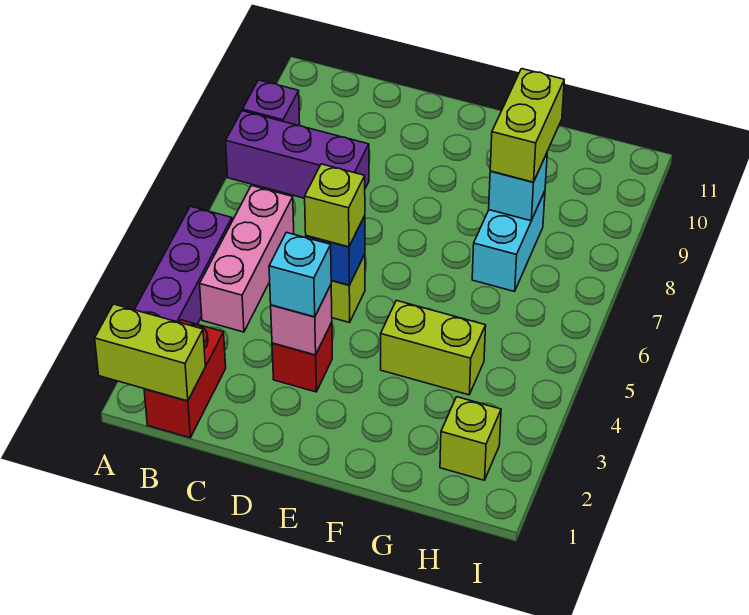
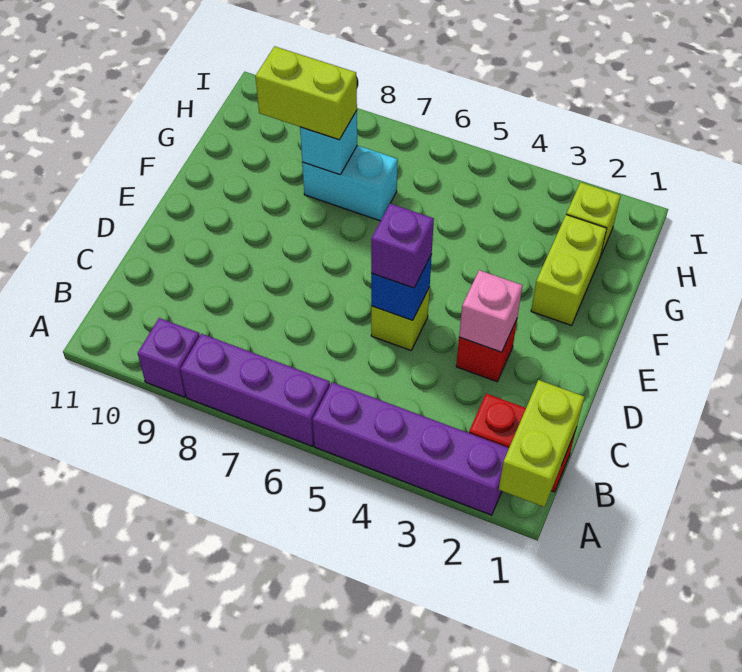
purple 1x3 brick [226,111,369,198] -> purple 1x3 brick turned to [180,334,330,446]
pink 1x3 brick [200,186,294,332] -> none
cyan 1x1 brick [269,232,331,317] -> none
lime 1x1 brick [305,164,365,247] -> purple 1x1 brick [371,204,434,288]
lime 1x2 brick [381,300,486,395] -> lime 1x2 brick moved to [531,215,607,326]

